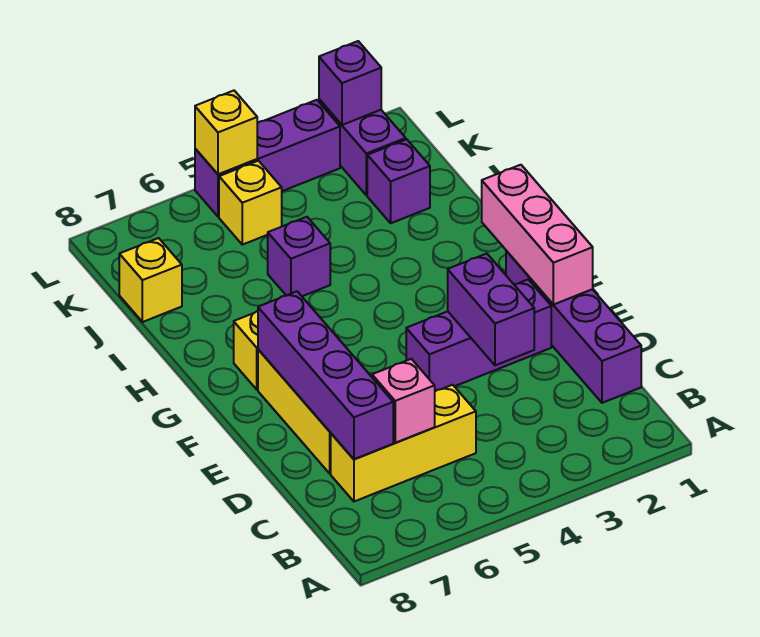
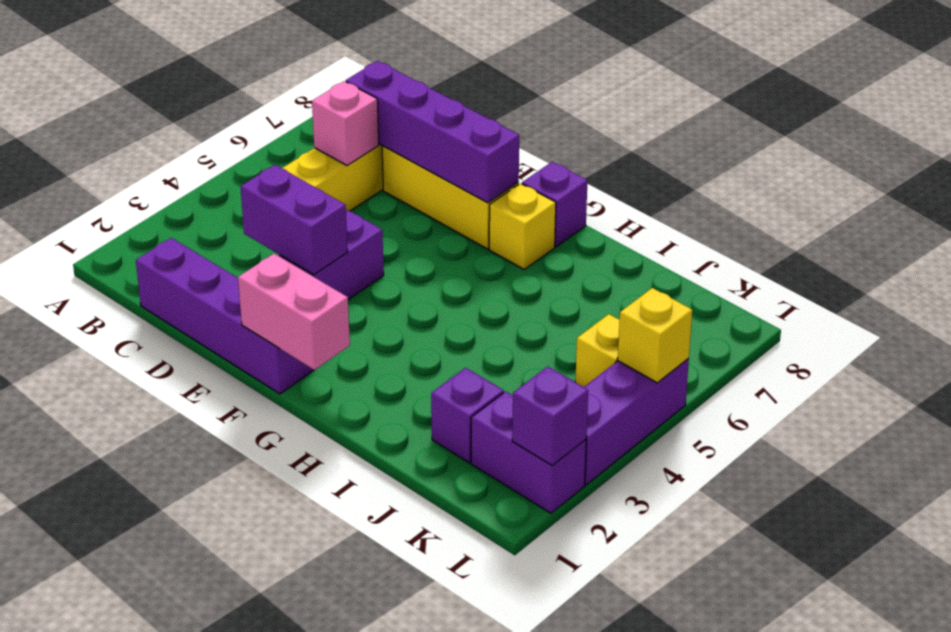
pink 1x3 brick [482,165,593,305] -> pink 1x2 brick [238,254,350,370]
purple 1x1 brick [268,217,330,296] -> purple 1x1 brick moved to [522,162,588,247]
yellow 1x1 brick [119,238,182,322] -> none

